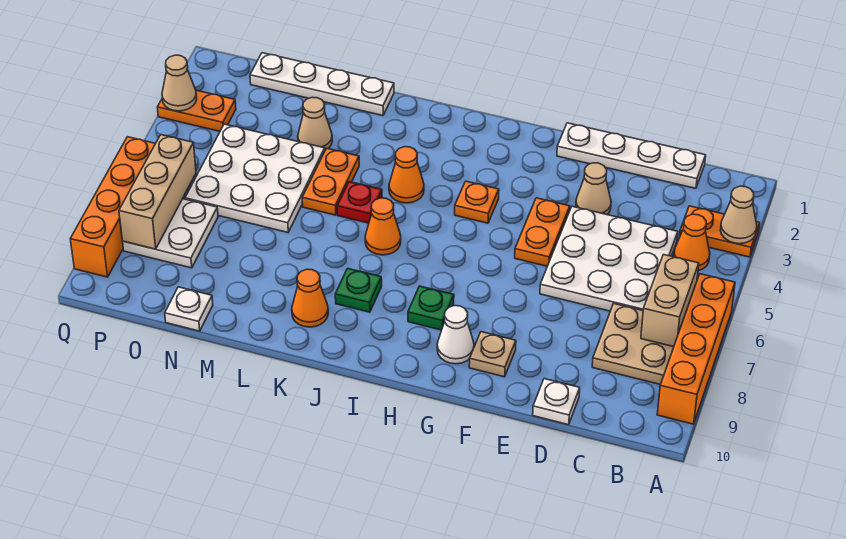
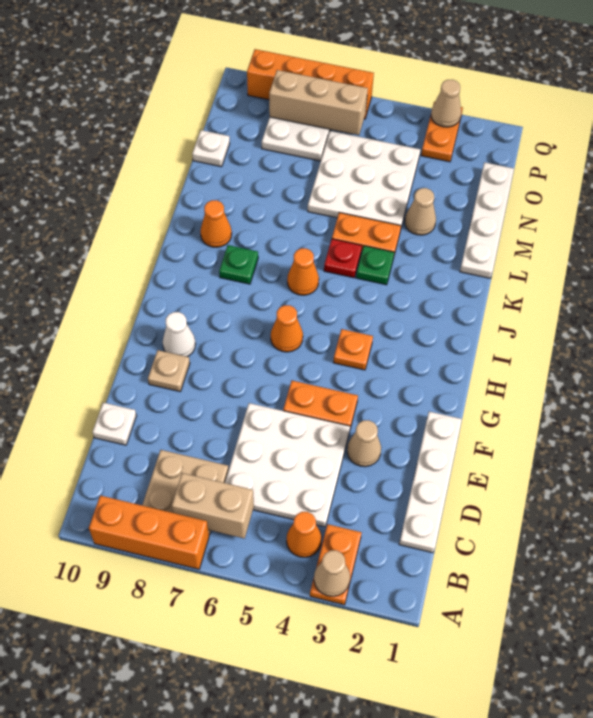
orange 1x4 brick [657,274,735,424] -> orange 1x3 brick [89,495,209,569]
green 1x1 plate [408,286,454,330] -> green 1x1 plate moved to [356,246,394,285]
orange 1x1 cone [389,147,424,203] -> orange 1x1 cone moved to [271,305,303,352]

